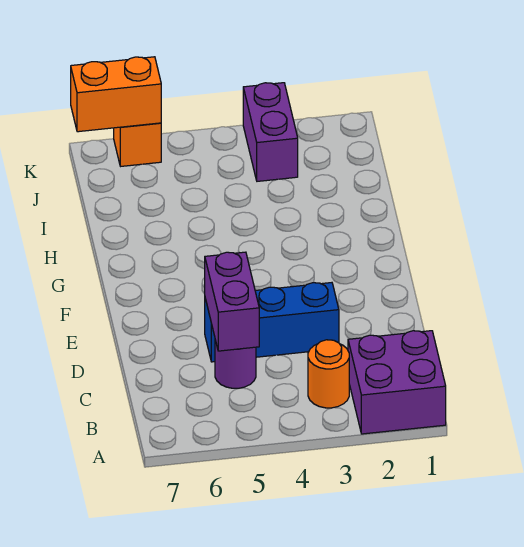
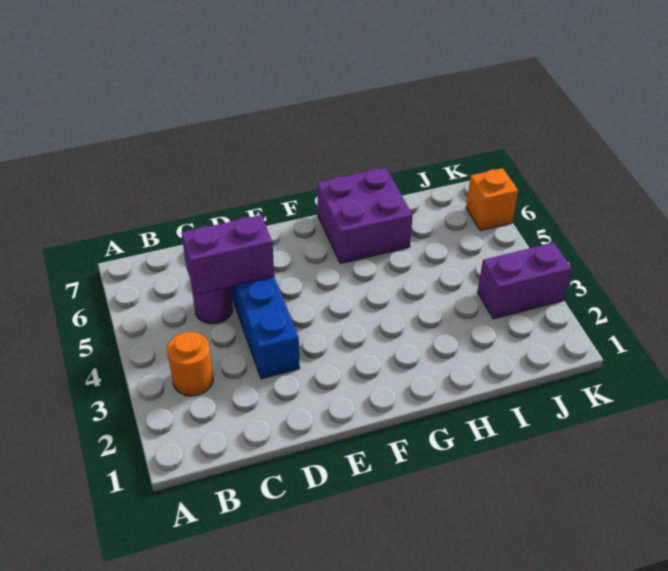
purple 2x2 brick [348,331,446,434] -> purple 2x2 brick moved to [317,168,413,264]
orange 1x2 brick [71,57,161,132] -> none

